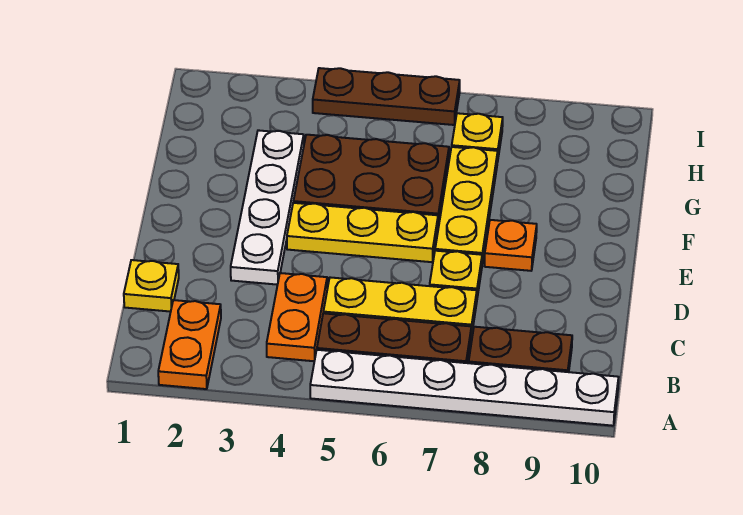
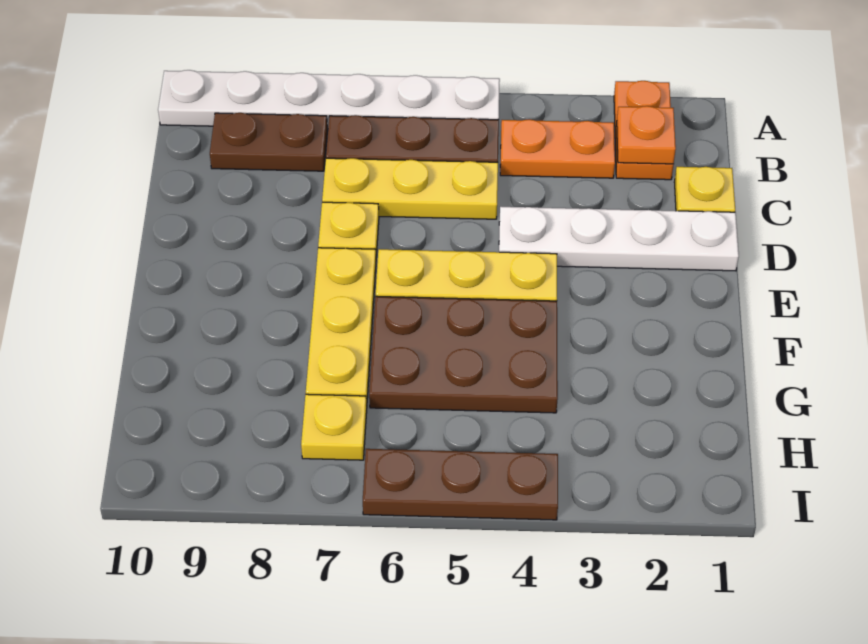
orange 1x2 plate [267,273,327,361] -> orange 1x2 plate turned to [500,119,615,178]
white 1x4 plate [231,130,304,285] -> white 1x4 plate turned to [499,207,739,271]
orange 1x1 plate [485,220,537,271] -> orange 1x1 plate moved to [617,106,676,164]

